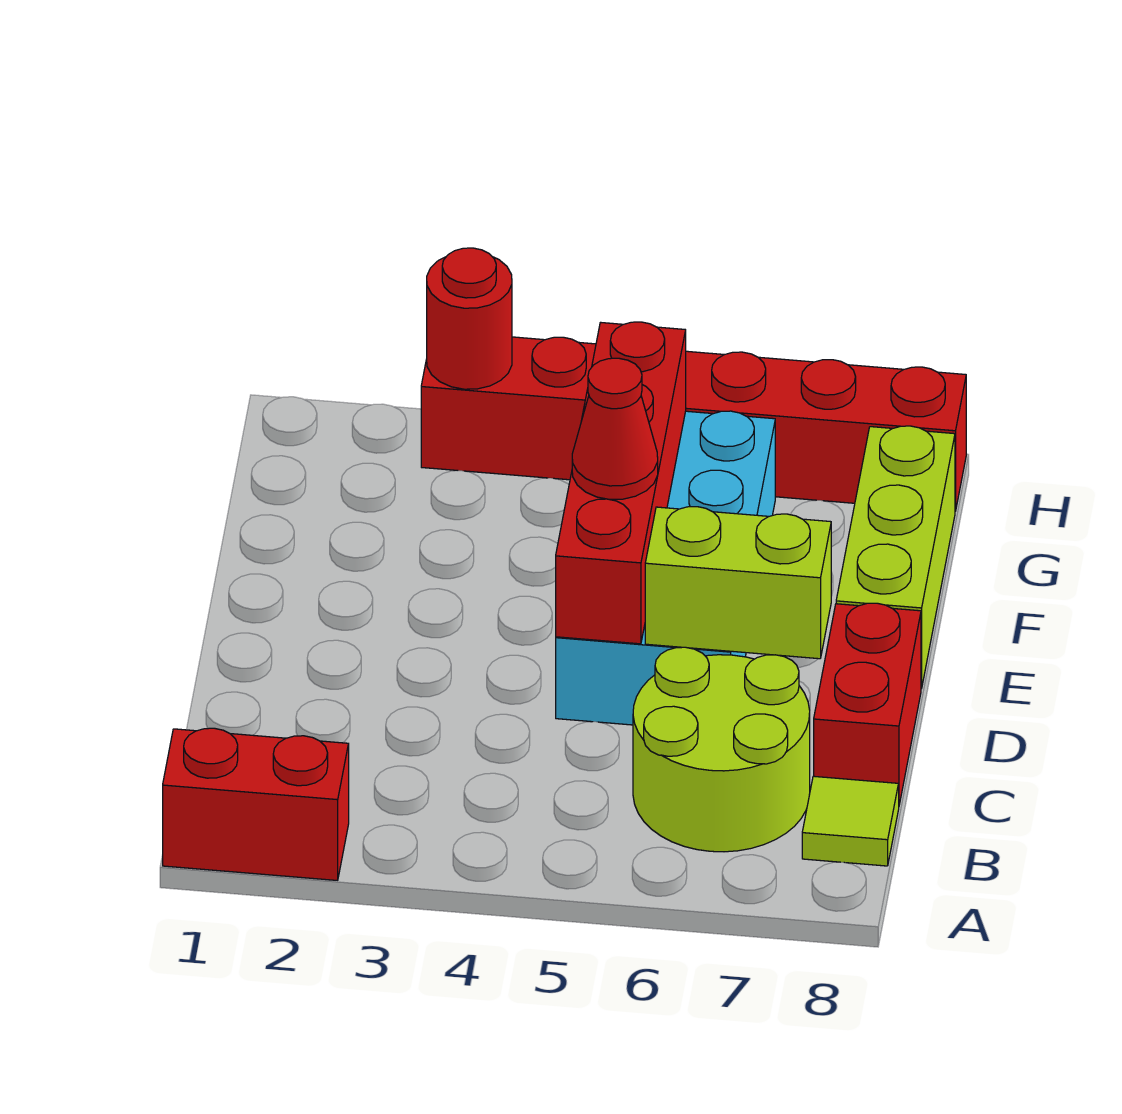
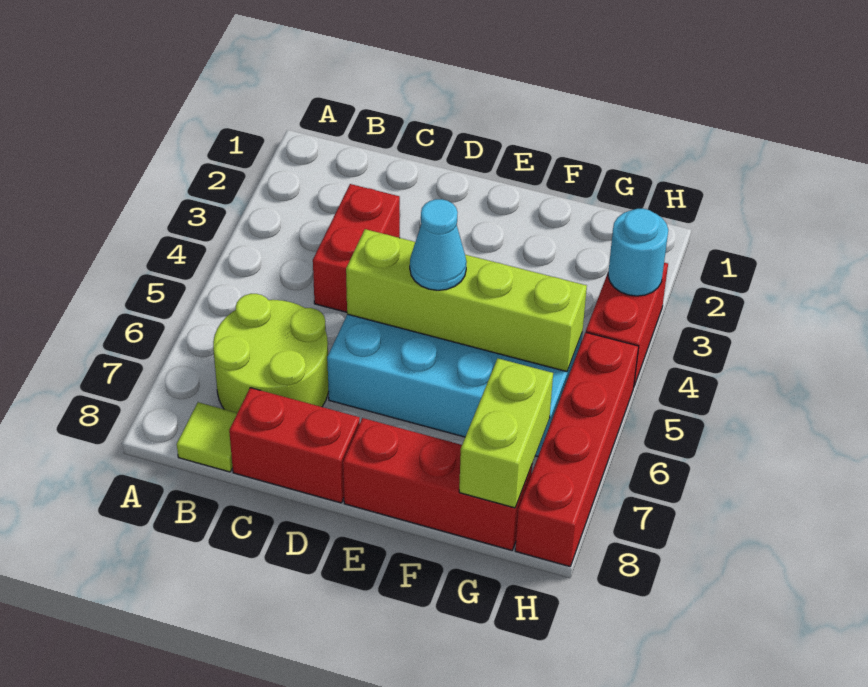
red 1x2 brick [163,728,349,880] -> red 1x2 brick moved to [313,184,400,312]
red 1x4 brick [556,322,686,644] -> lime 1x4 brick [346,229,587,372]
lime 1x2 brick [645,507,831,659] -> lime 1x2 brick moved to [459,359,553,508]
red 1x1 cone [572,358,658,500] -> cyan 1x1 cone [410,199,467,290]
lime 1x3 brick [836,426,955,689] -> red 1x3 brick [343,418,532,550]
red 1x1 round brick [427,248,512,389] -> cyan 1x1 round brick [608,209,668,296]

